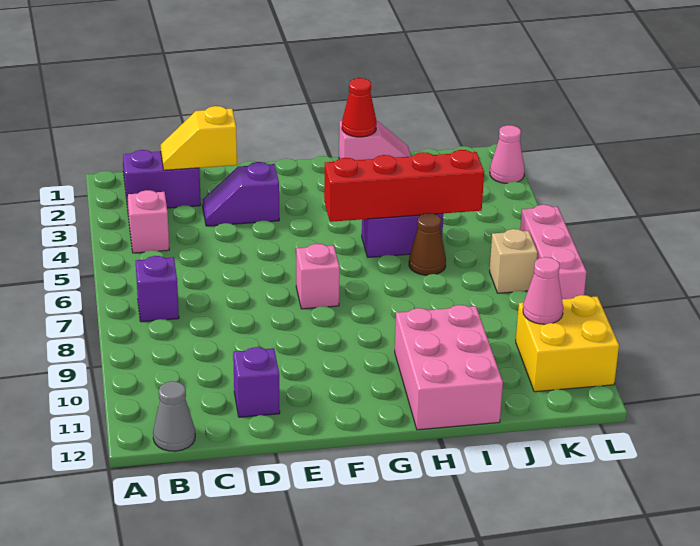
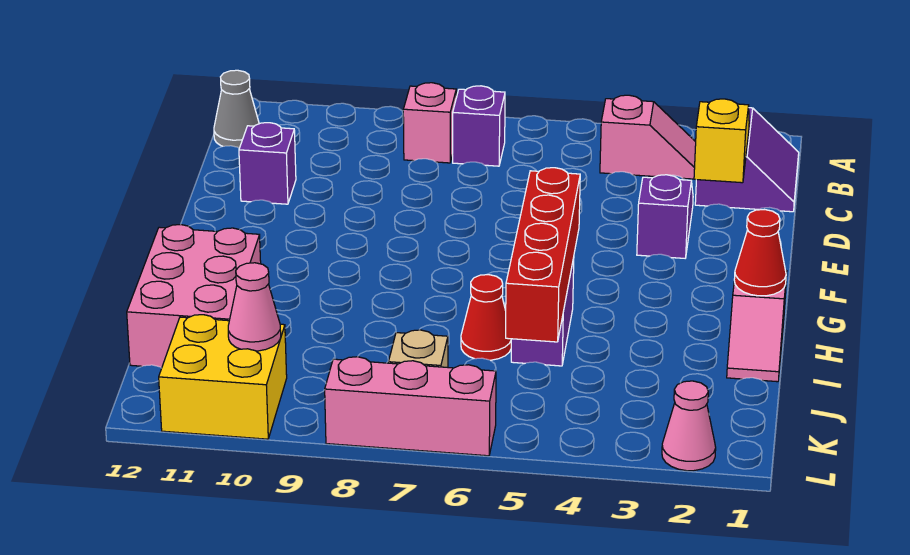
pink 1x1 brick [296,244,340,309] -> pink 1x1 brick moved to [403,83,456,163]
pink 2x3 brick [395,305,503,430] -> pink 2x3 brick turned to [127,225,261,368]
brown 1x1 cone [409,213,446,275] -> red 1x1 cone [461,275,511,360]

